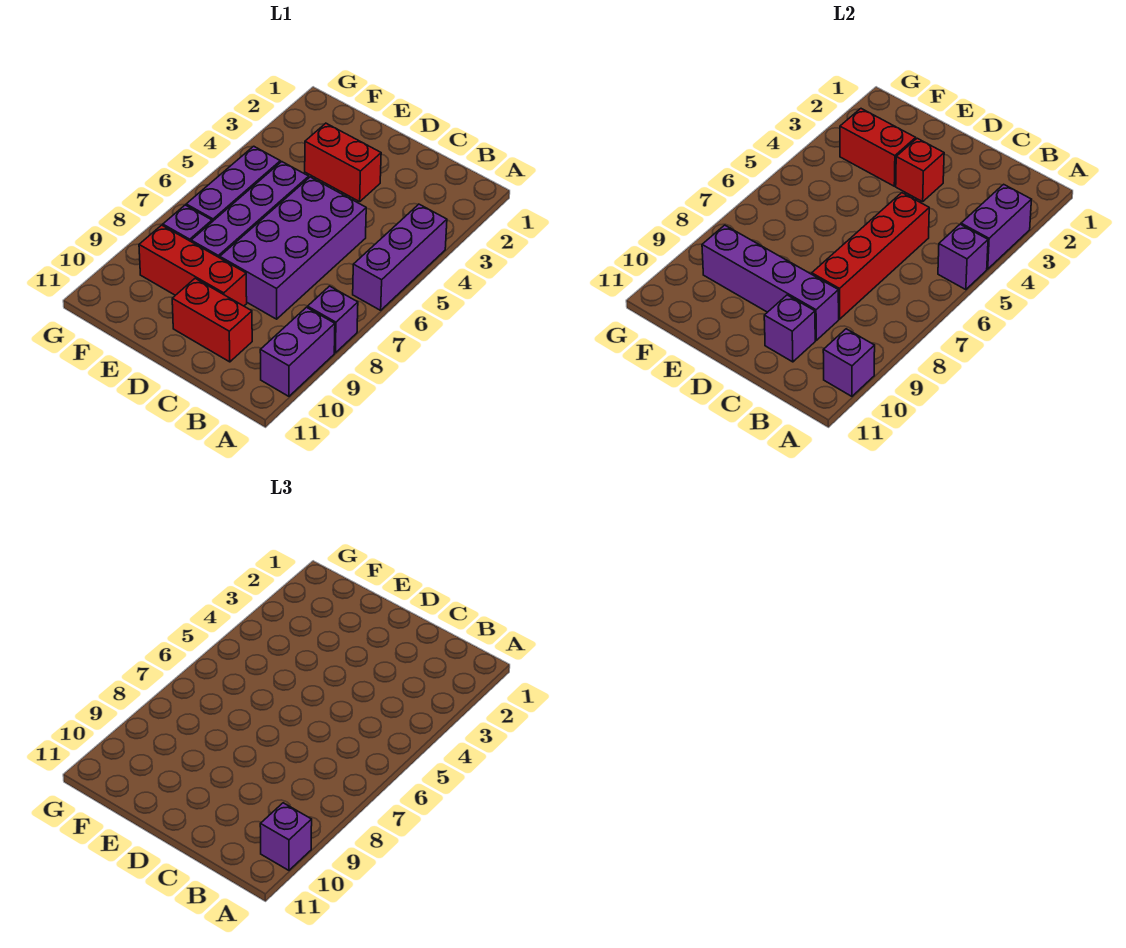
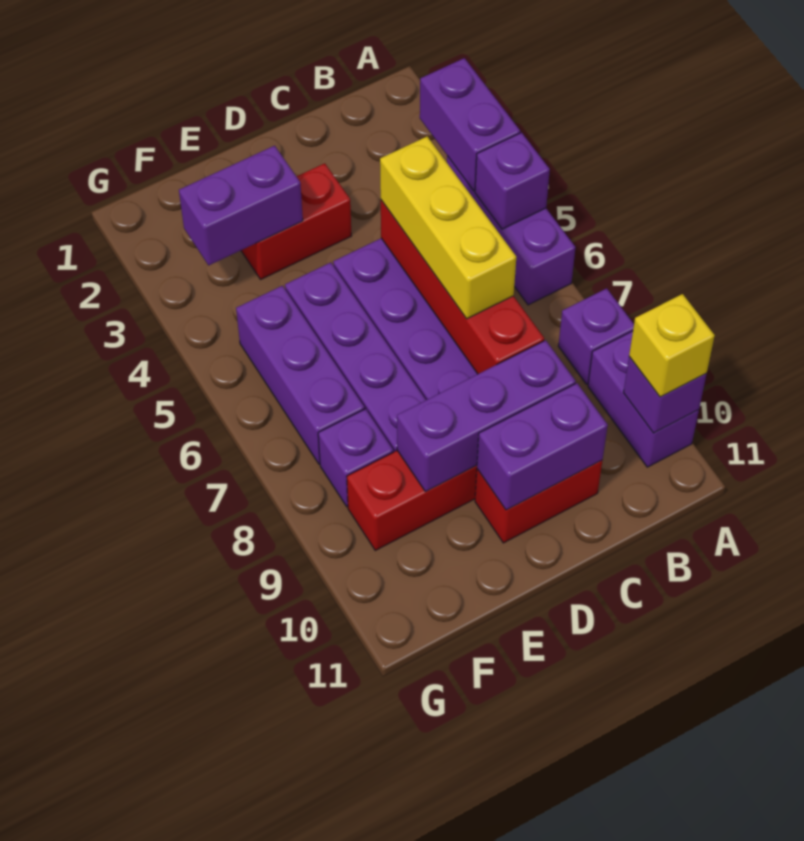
purple 1x1 brick [260,803,312,870] -> yellow 1x1 brick [629,294,715,397]
none -> yellow 1x3 brick [380,137,516,319]
purple 1x4 brick [702,225,839,340] -> purple 1x3 brick [397,340,576,492]
purple 1x1 brick [764,295,815,362] -> purple 1x2 brick [477,383,608,510]
red 1x1 brick [896,138,944,202] -> none
red 1x2 brick [840,109,916,186] -> purple 1x2 brick [179,146,303,266]

